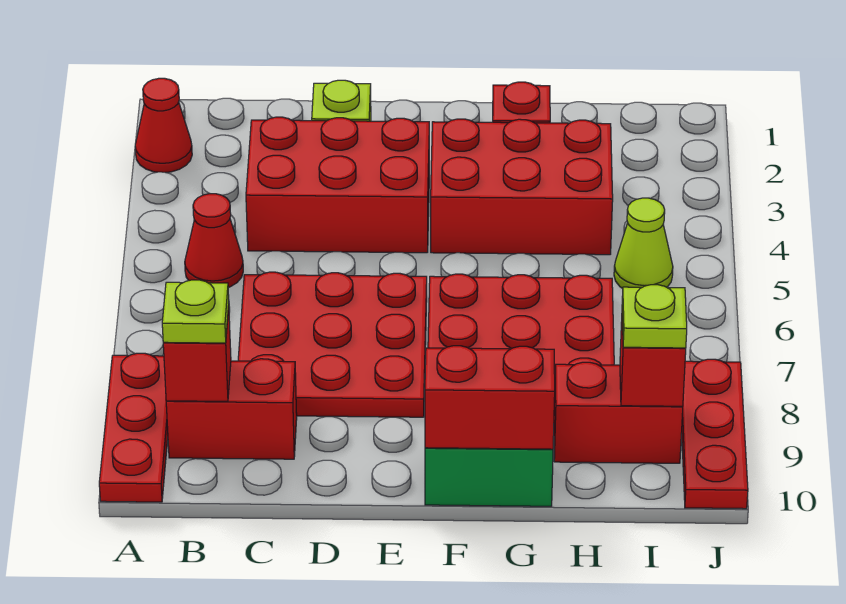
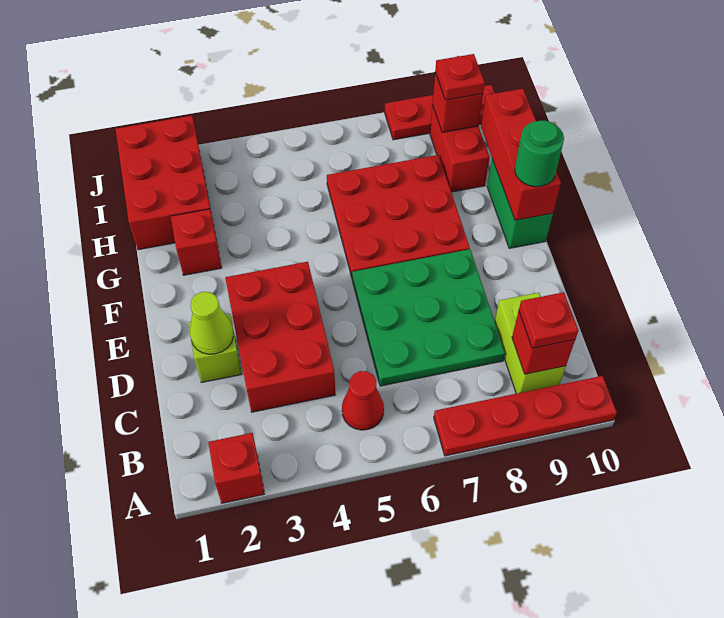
red 1x1 cone [135,78,192,172] -> red 1x1 brick [208,433,265,503]
red 1x3 plate [99,353,168,502] -> red 1x4 plate [434,376,617,456]
red 1x2 brick [166,359,297,459] -> lime 1x2 brick [495,293,566,394]
lime 1x1 plate [162,280,229,343] -> red 1x1 plate [519,292,578,348]
red 3x3 plate [238,272,427,417] -> green 3x3 plate [352,249,505,386]
red 2x3 brick [431,119,613,255] -> red 2x3 brick moved to [116,116,213,250]
red 1x2 brick [425,346,555,449] -> red 1x3 brick [481,89,561,220]
none -> green 1x1 round brick [515,121,564,187]
lime 1x1 cone [614,198,673,288] -> lime 1x1 cone moved to [190,292,233,354]
lime 1x1 plate [622,285,687,348] -> red 1x1 plate [435,54,485,100]

